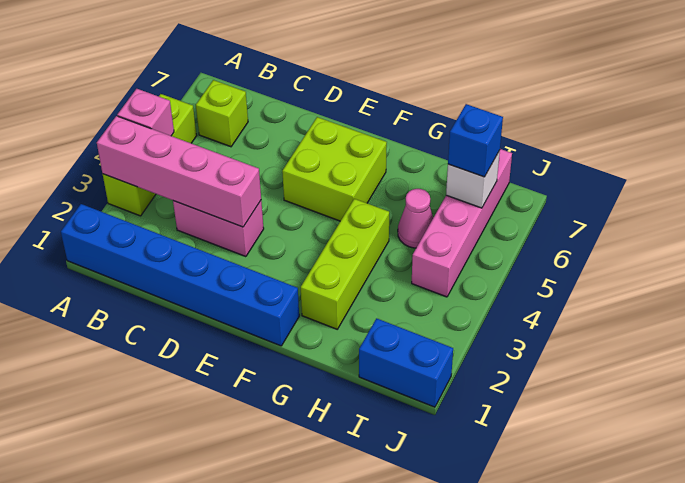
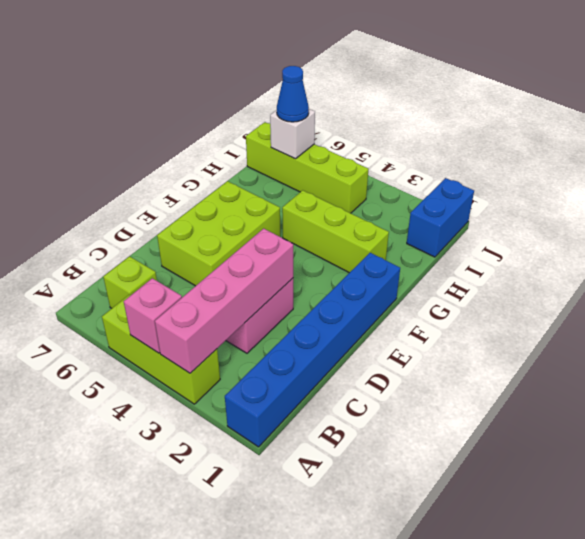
lime 2x2 brick [282,117,387,221] -> lime 2x3 brick [157,181,280,286]
pink 1x1 cone [398,189,433,248] -> none
pink 1x4 brick [412,149,512,297] -> lime 1x4 brick [246,122,368,213]
blue 1x1 brick [448,104,503,177] -> blue 1x1 cone [277,66,309,122]

